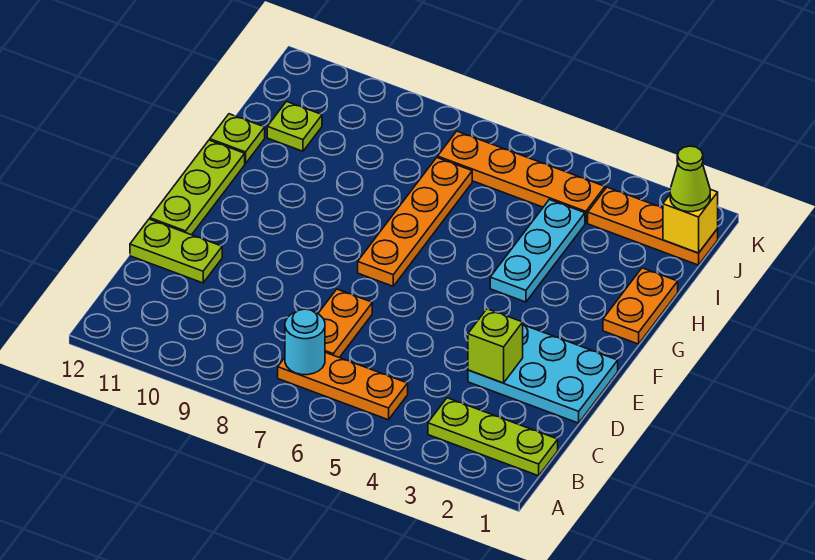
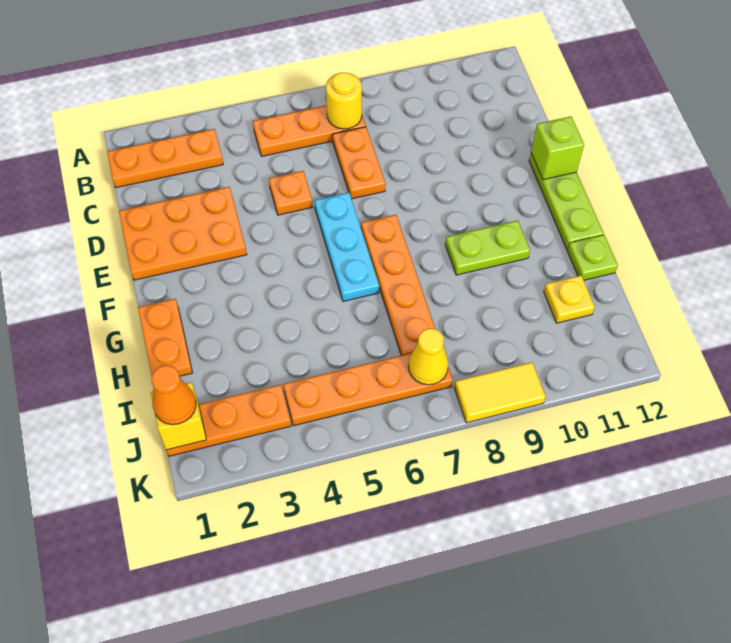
lime 1x3 plate [428,398,558,476] -> orange 1x3 plate [107,129,223,188]
cyan 1x1 round brick [285,309,325,375] -> yellow 1x1 round brick [326,73,362,129]
cyan 2x3 plate [468,325,618,423] -> orange 2x3 plate [119,187,247,280]
lime 1x1 brick [468,309,523,383] -> lime 1x1 brick moved to [531,116,584,180]
none -> orange 1x1 plate [269,171,313,215]
lime 1x2 plate [130,219,222,283] -> lime 1x2 plate moved to [445,221,530,275]
cyan 1x3 plate [490,200,585,302] -> cyan 1x3 plate moved to [314,193,379,301]
lime 1x1 plate [267,102,322,151] -> yellow 1x1 plate [544,275,595,323]
lime 1x1 cone [670,146,710,212] -> orange 1x1 cone [151,366,196,425]
none -> yellow 1x1 cone [408,329,448,385]
none -> yellow 1x2 tile [454,362,546,423]

